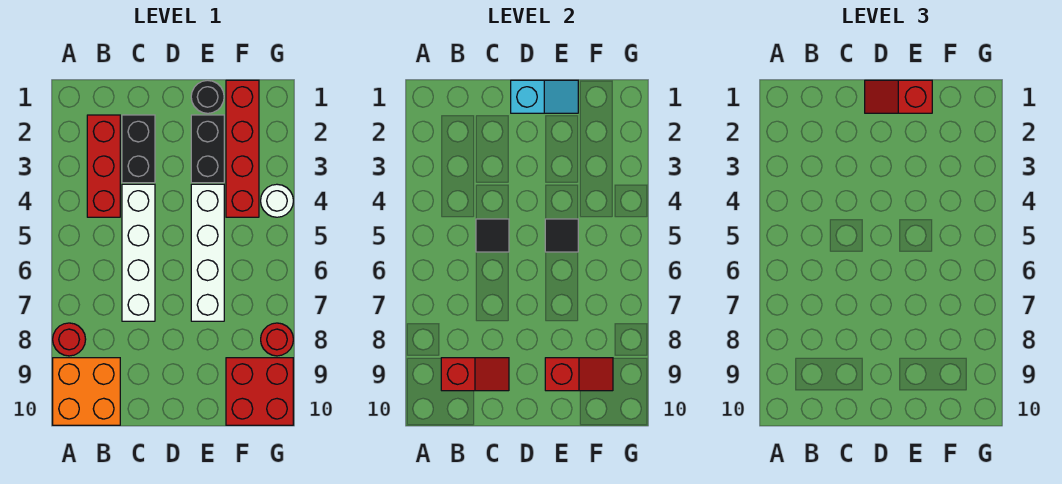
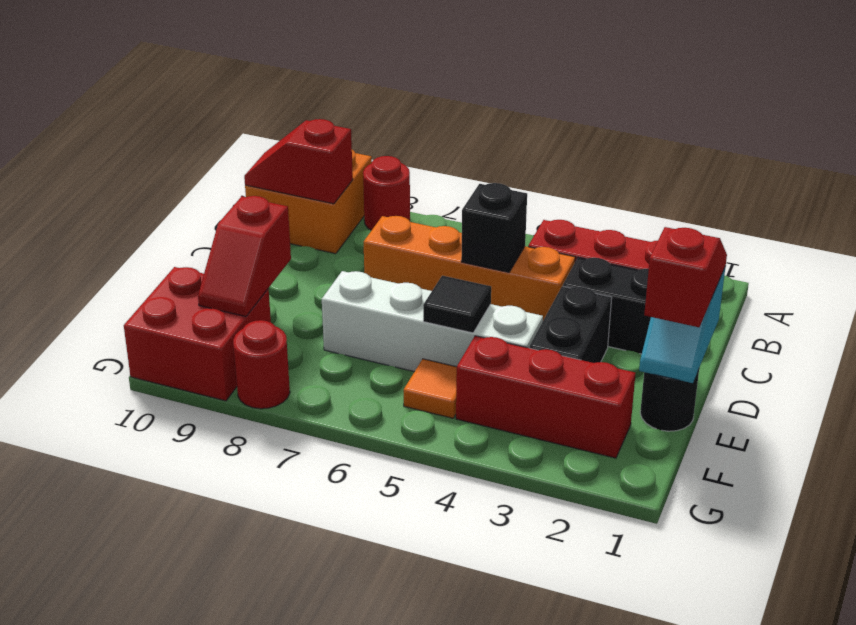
red 1x2 slope [441,358,509,391] -> red 1x2 slope turned to [244,119,353,204]
white 1x4 brick [122,184,155,321] -> orange 1x4 brick [364,216,575,320]
black 1x1 tile [476,219,509,252] -> black 1x1 brick [461,183,527,272]
black 1x2 brick [191,115,224,183] -> black 1x2 brick turned to [529,286,612,363]
red 1x4 brick [226,80,259,217] -> red 1x3 brick [456,336,635,458]
none -> orange 1x1 tile [404,359,457,418]
white 1x1 round brick [261,184,293,217] -> none

